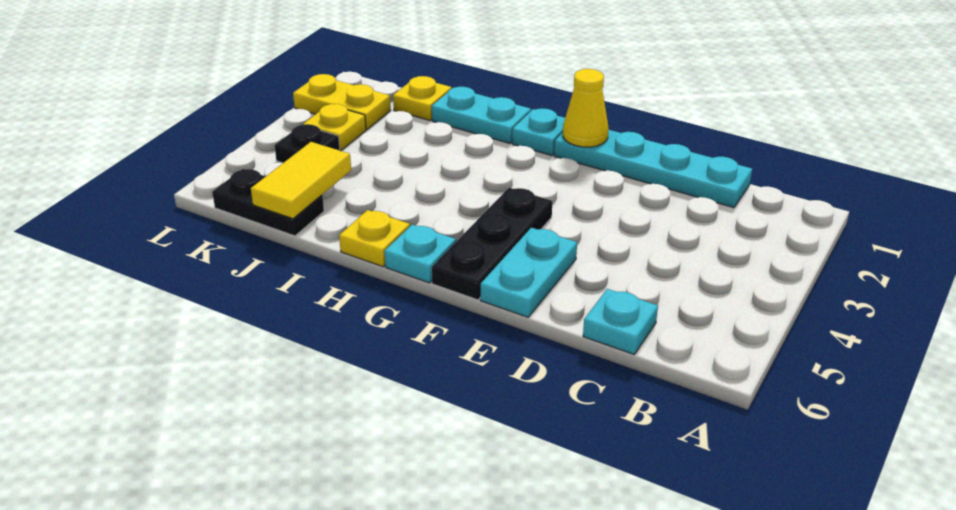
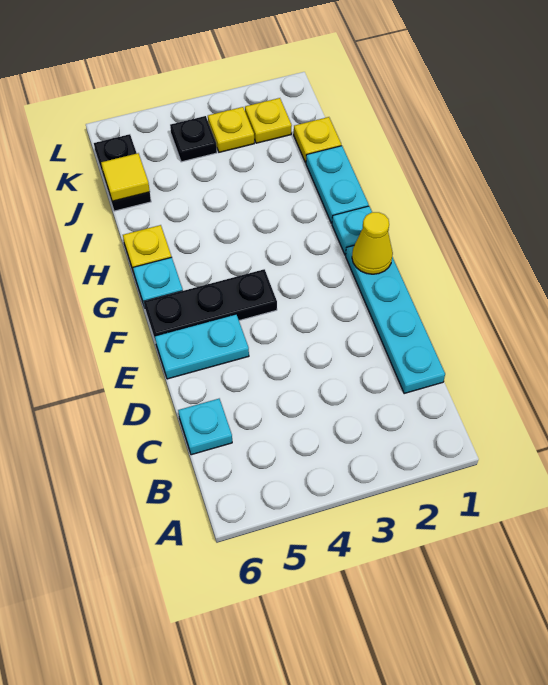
yellow 1x2 tile [251,142,351,219] -> yellow 1x1 tile [101,153,150,201]
yellow 1x2 plate [293,74,391,129] -> yellow 1x1 plate [245,98,292,143]

